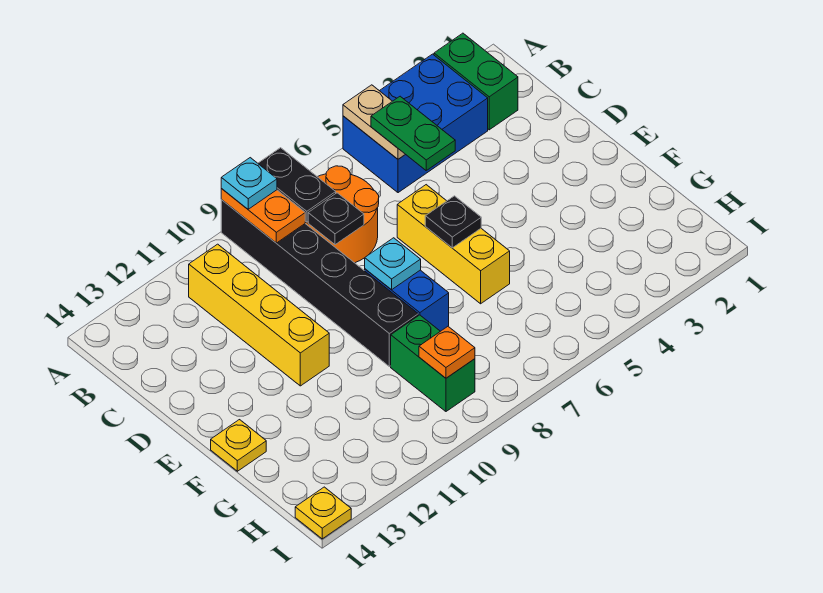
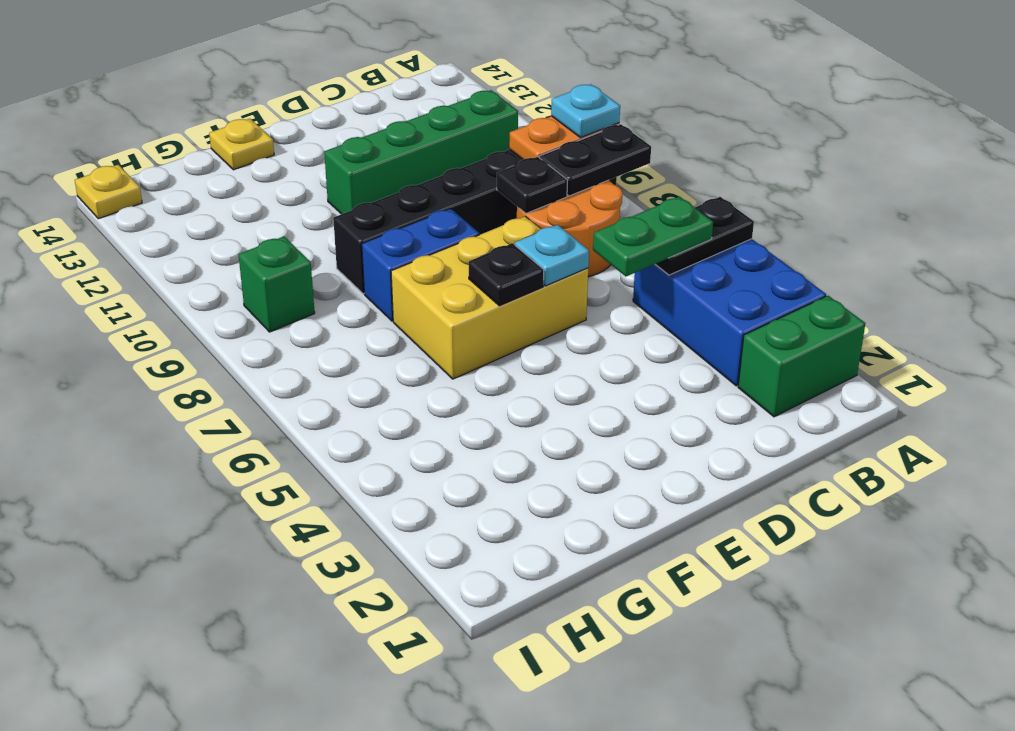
tan 1x2 plate [343,85,405,159] -> black 1x2 plate [655,197,754,275]
yellow 1x4 brick [189,244,329,386] -> green 1x4 brick [324,90,518,214]
yellow 1x3 brick [397,185,510,304] -> yellow 2x3 brick [391,216,588,379]
cyan 1x1 plate [365,238,421,290] -> cyan 1x1 plate moved to [515,225,589,286]
green 1x2 brick [391,315,475,411] -> green 1x1 brick [238,237,315,332]
orange 1x1 plate [419,327,475,378] -> none

